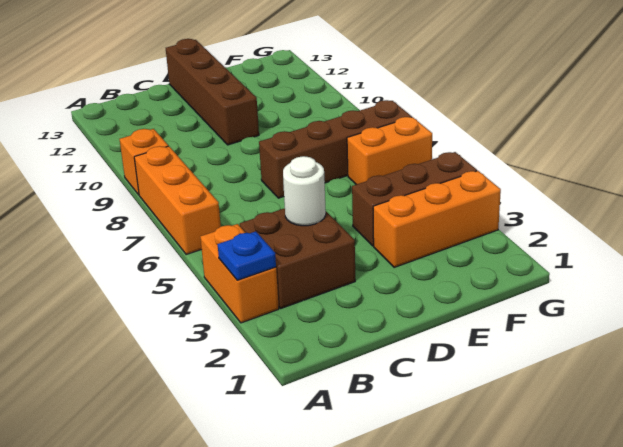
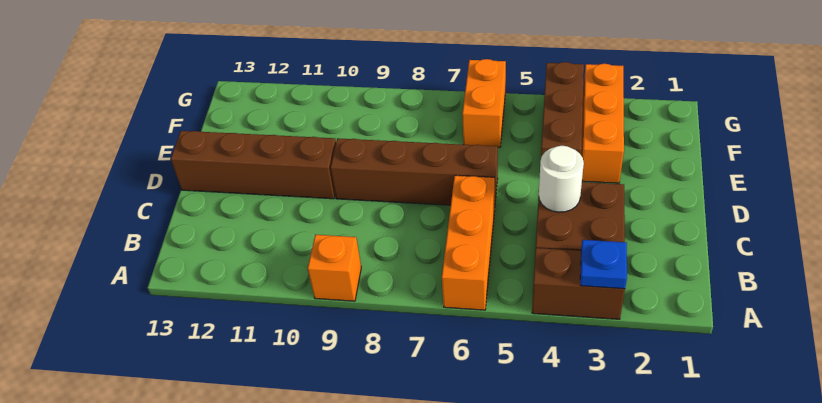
orange 1x2 brick [200,224,279,323] -> brown 1x2 brick [532,248,625,319]
orange 1x3 brick [134,146,221,254] -> orange 1x3 brick turned to [442,175,495,310]
brown 1x4 brick [259,100,412,198] -> brown 1x4 brick turned to [331,138,498,205]

